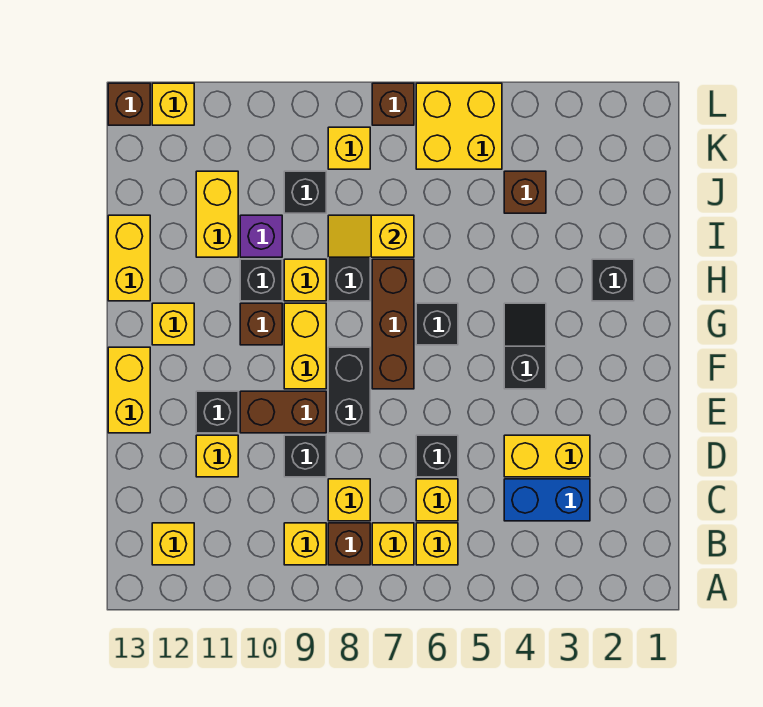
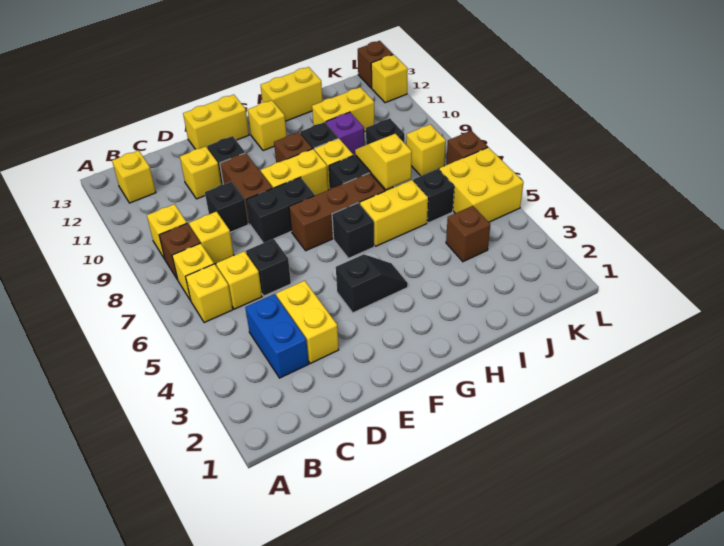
black 1x1 brick [592,259,634,301] -> black 1x1 brick moved to [413,169,454,223]
none -> yellow 1x2 brick [360,180,428,246]

